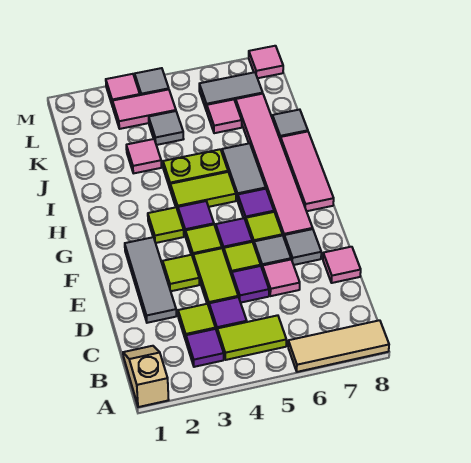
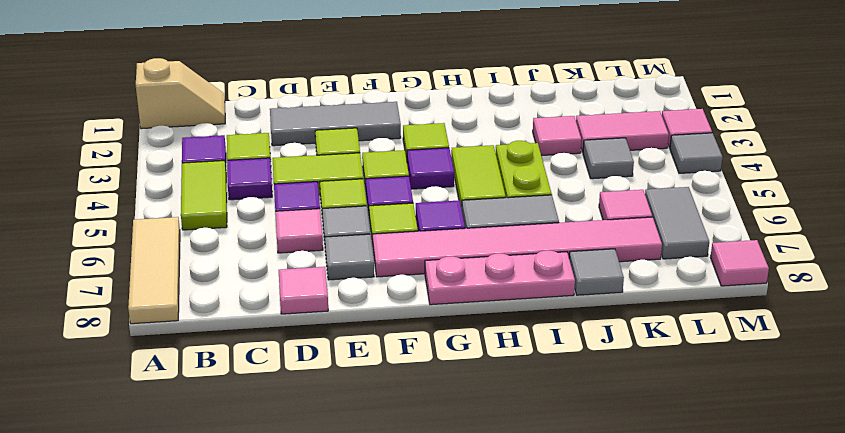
pink 1x3 tile [280,132,334,211] -> pink 1x3 plate [425,250,575,305]
pink 1x2 tile [112,89,176,129] -> pink 1x2 tile turned to [576,111,669,152]

